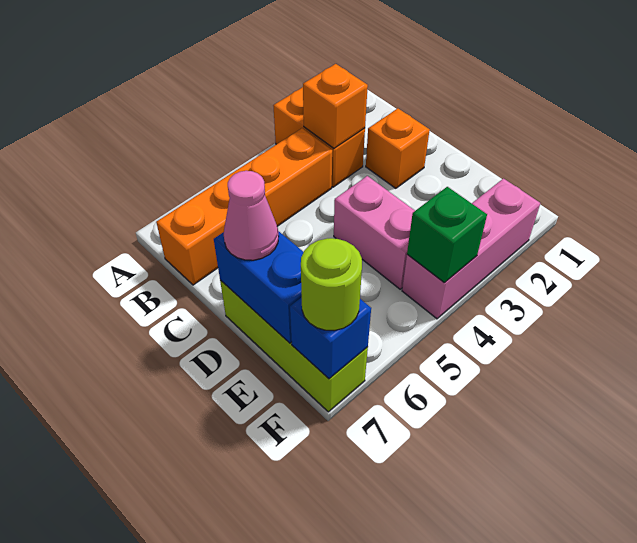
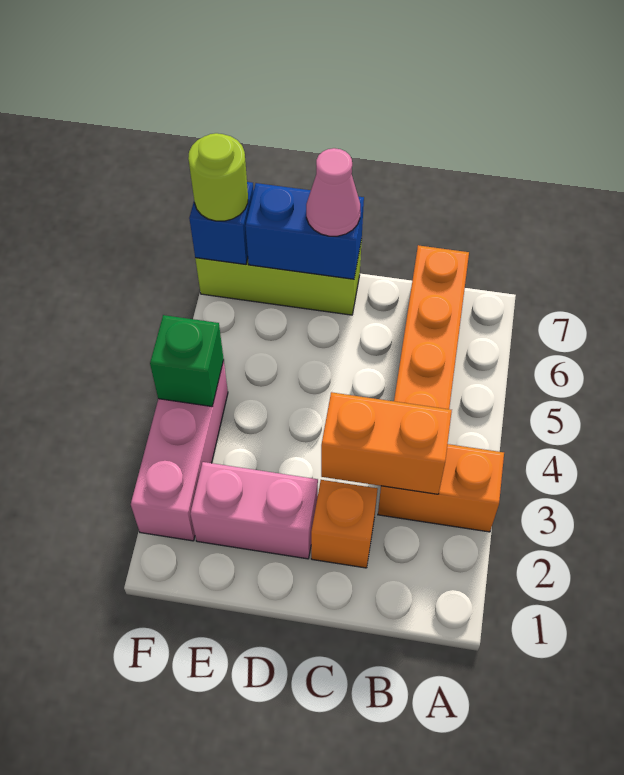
orange 1x1 brick [303,64,368,148] -> orange 1x2 brick [321,392,452,494]
pink 1x2 brick [334,176,415,289] -> pink 1x2 brick moved to [190,462,318,559]

